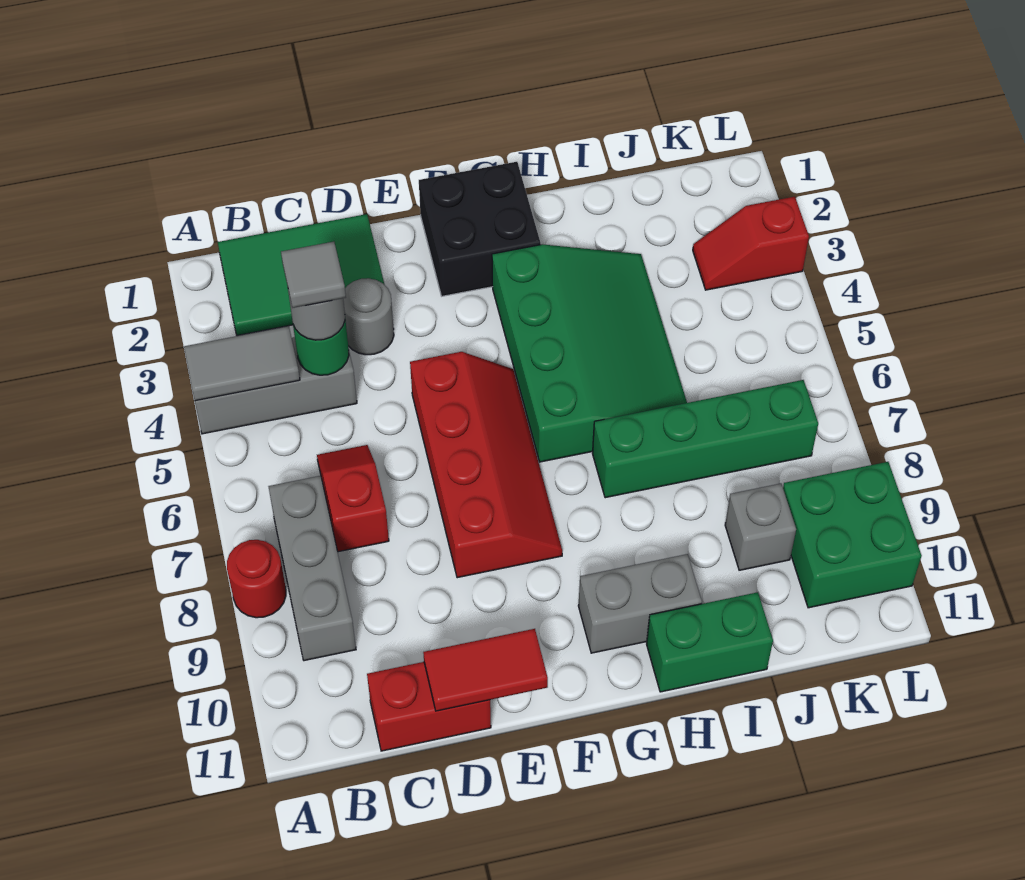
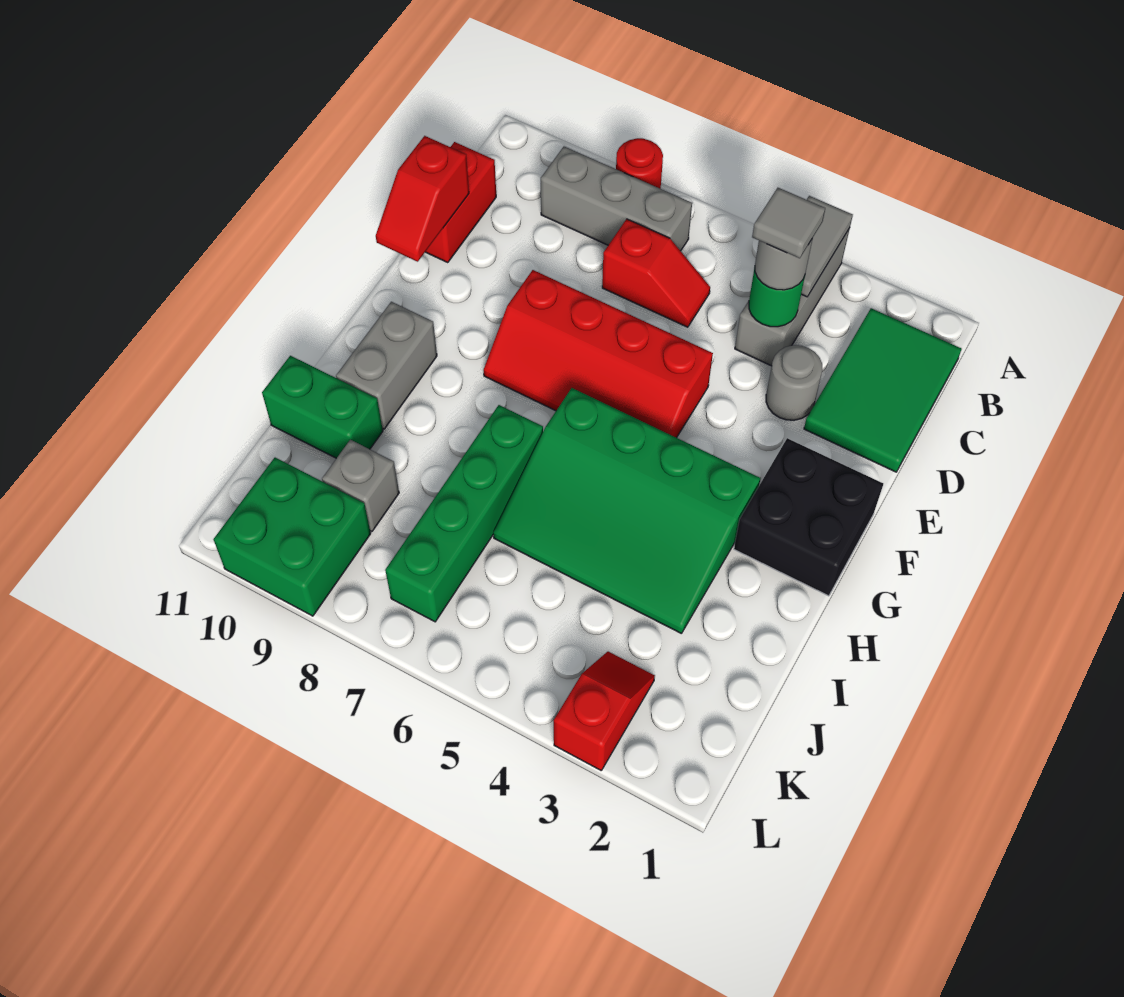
red 1x2 tile [423,629,548,711] -> red 1x2 slope [376,136,469,262]
green 1x2 brick [647,592,773,692] -> green 1x2 brick turned to [262,356,383,458]

